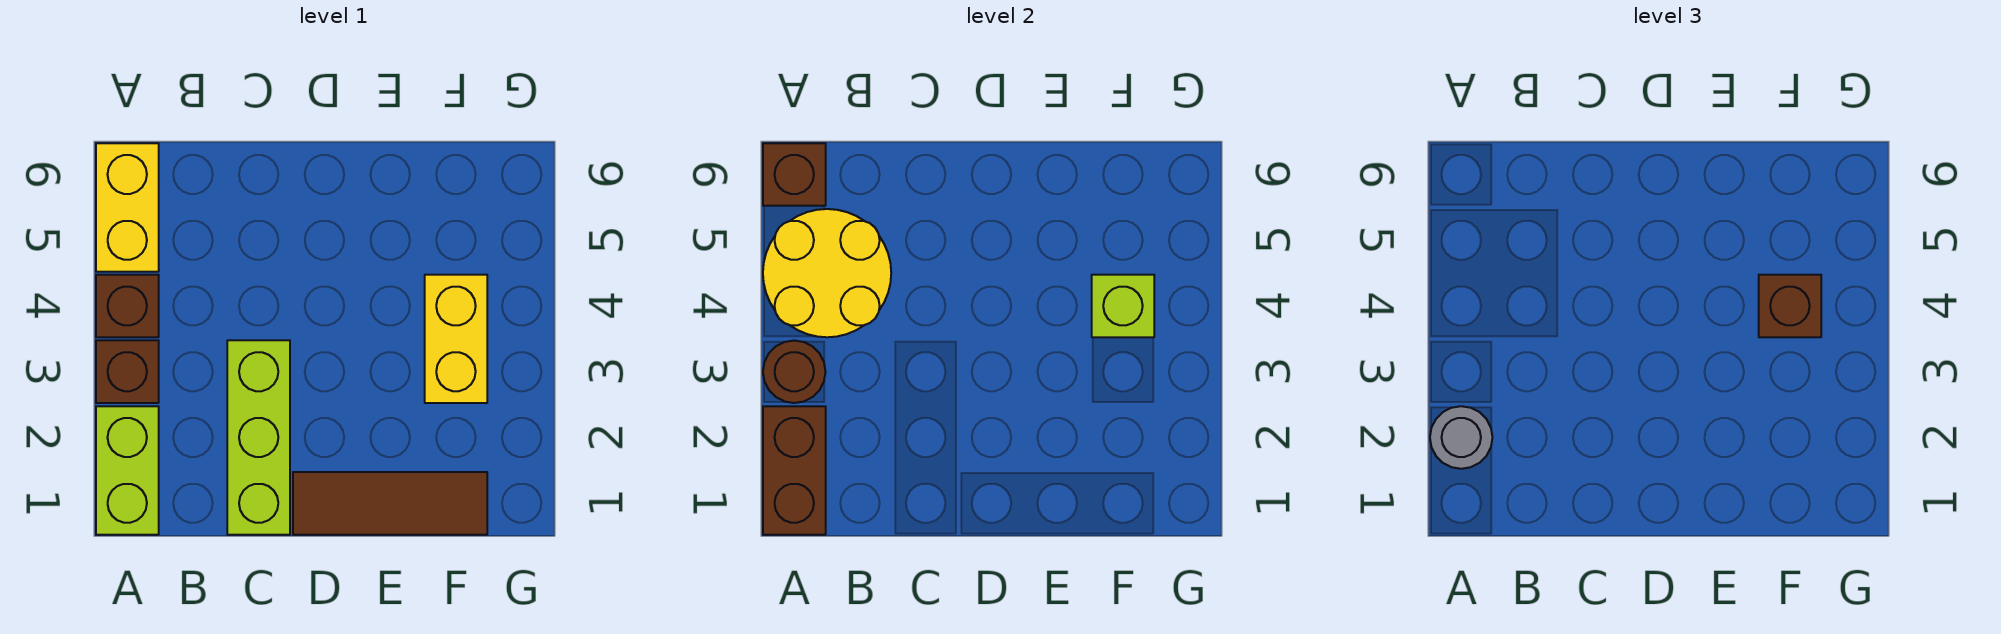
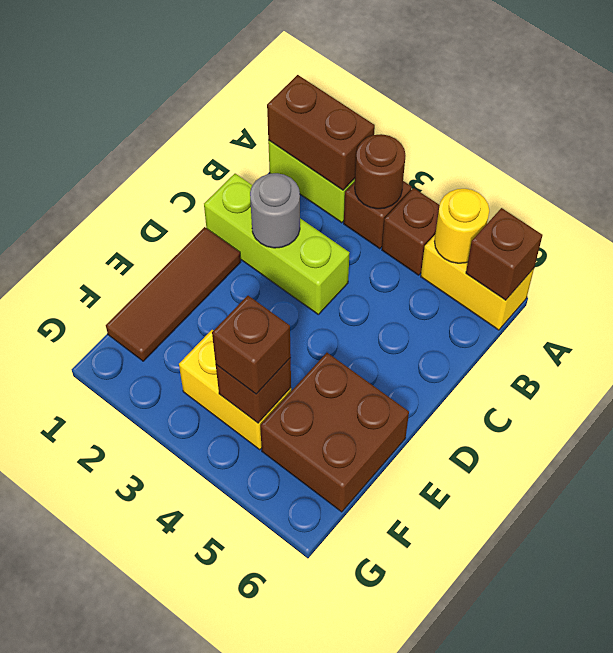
grey 1x1 round brick [1430,406,1492,469] -> grey 1x1 round brick moved to [250,173,300,248]
yellow 2x2 round brick [763,209,891,337] -> yellow 1x1 round brick [434,189,489,263]
none -> brown 2x2 brick [260,353,409,512]
lime 1x1 brick [1092,275,1154,337] -> brown 1x1 brick [216,358,291,423]

